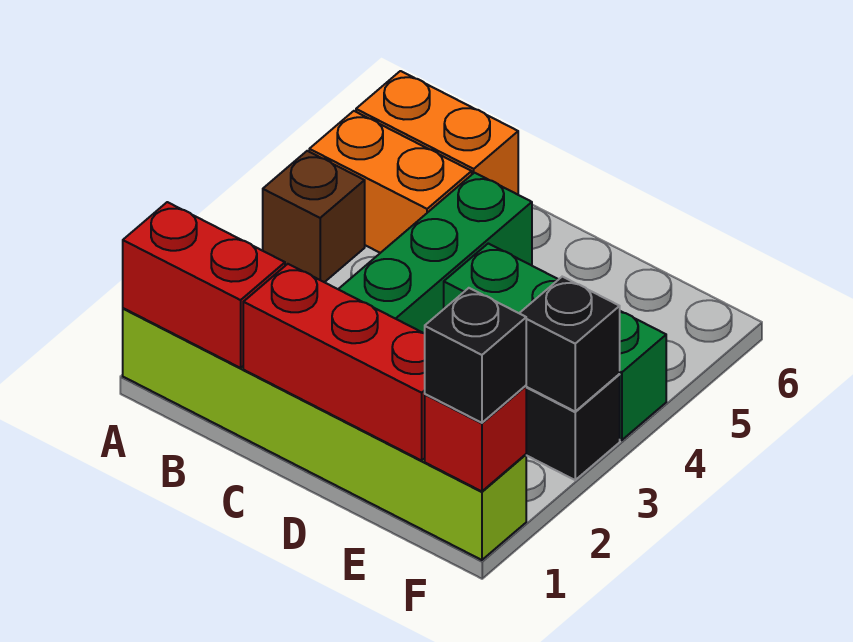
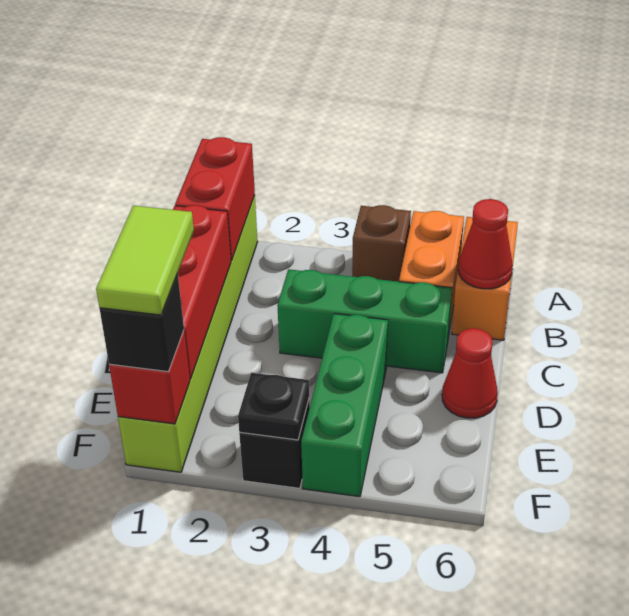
none -> red 1x1 cone [458,199,513,289]
none -> red 1x1 cone [442,328,498,418]
none -> lime 1x2 tile [96,206,194,315]
black 1x1 brick [519,277,620,411] -> black 1x1 plate [238,373,309,440]

